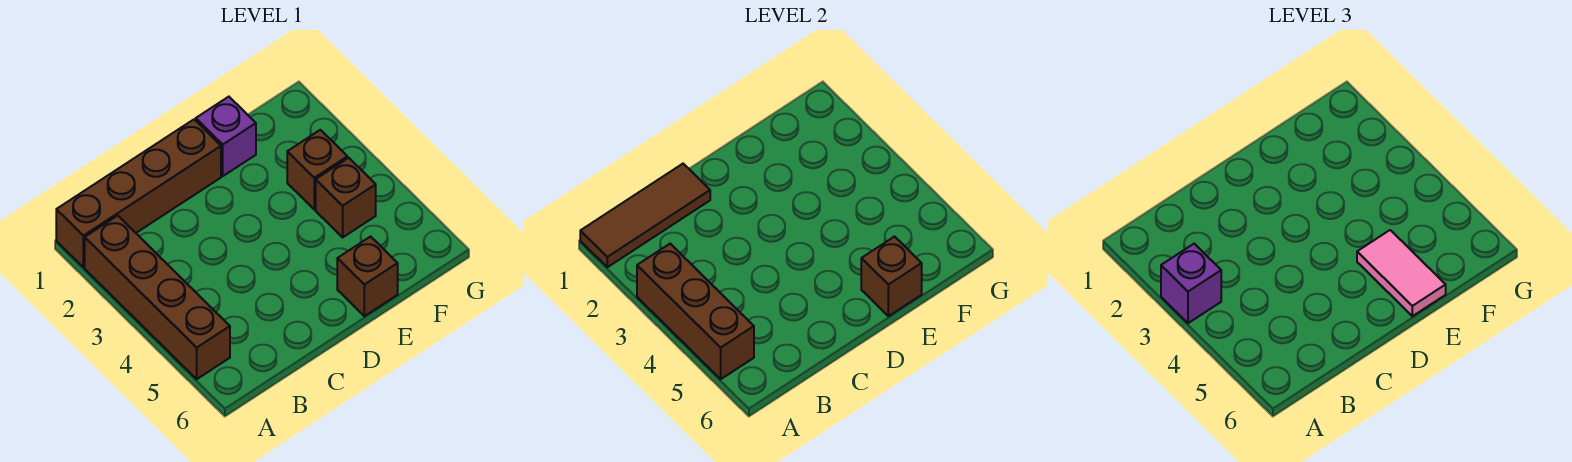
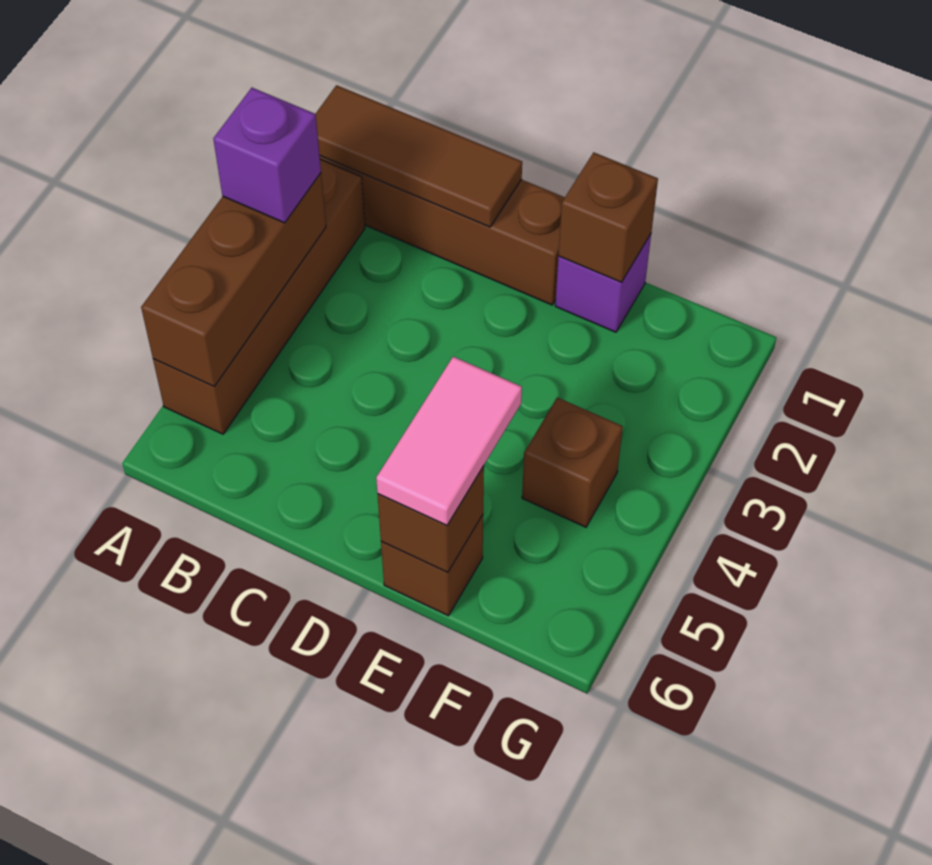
brown 1x1 brick [287,130,347,209] -> brown 1x1 brick moved to [559,152,658,282]

